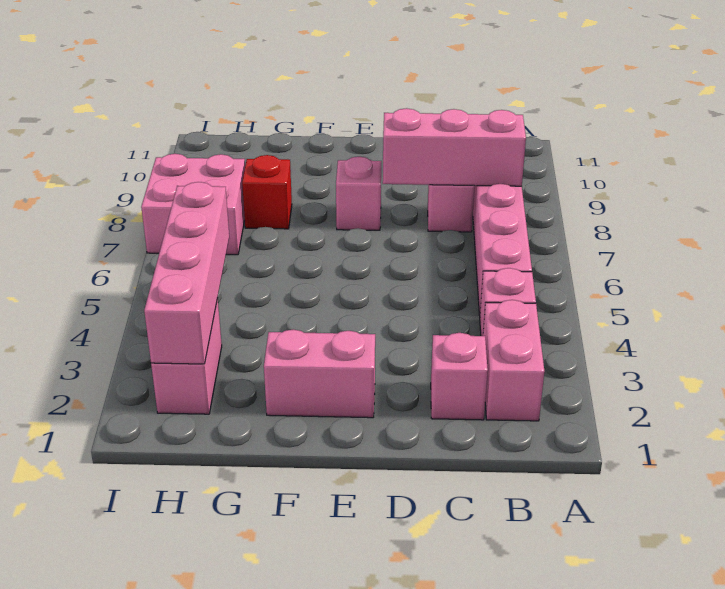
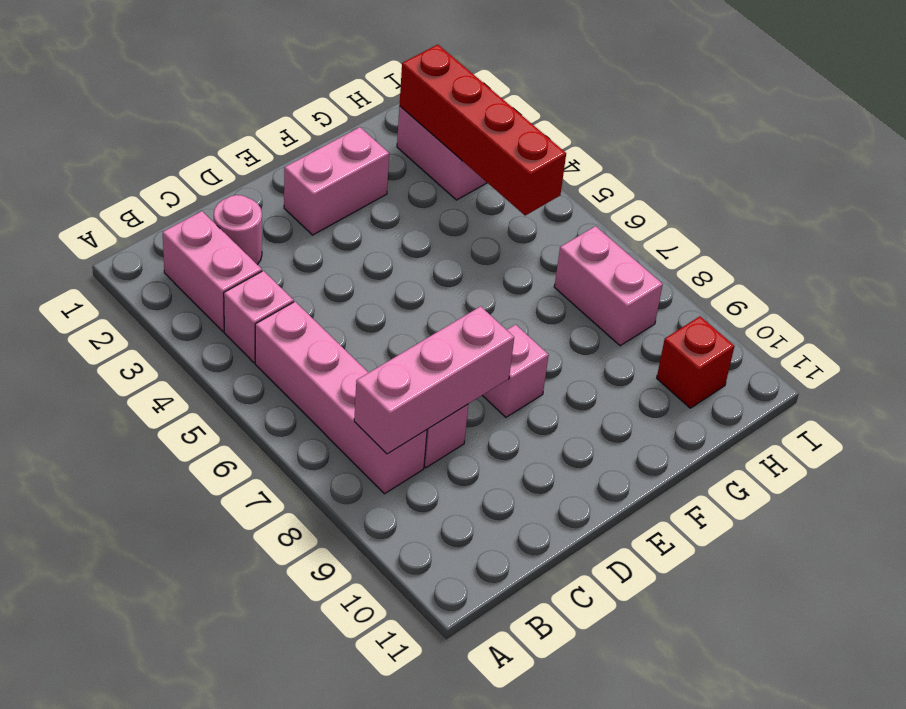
pink 1x1 brick [431,333,488,420] -> pink 1x1 round brick [214,195,262,265]
red 1x1 brick [242,155,292,229] -> red 1x1 brick moved to [657,316,734,408]
pink 1x4 brick [144,182,229,364] -> red 1x4 brick [399,45,566,216]
pink 2x2 brick [141,154,245,255] -> pink 1x2 brick [554,226,663,346]

